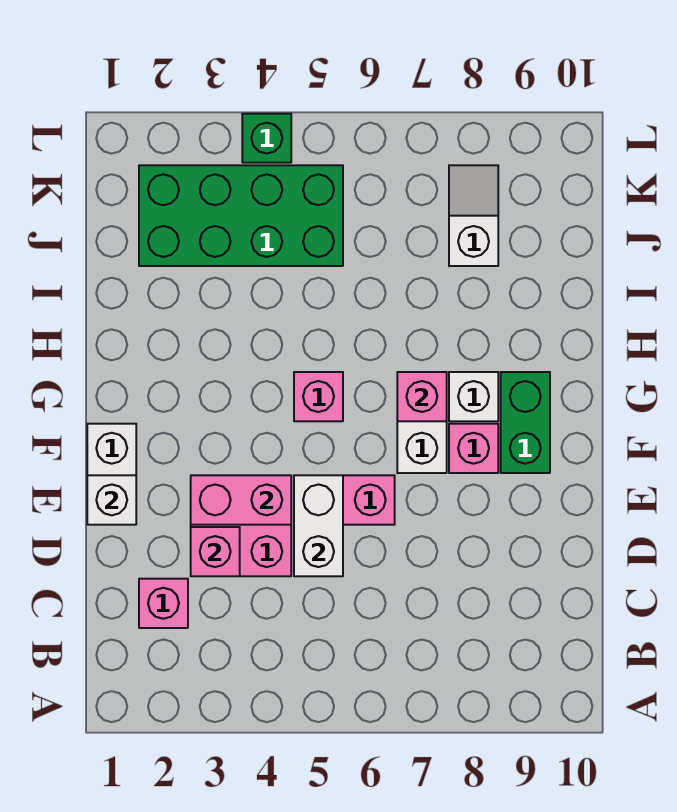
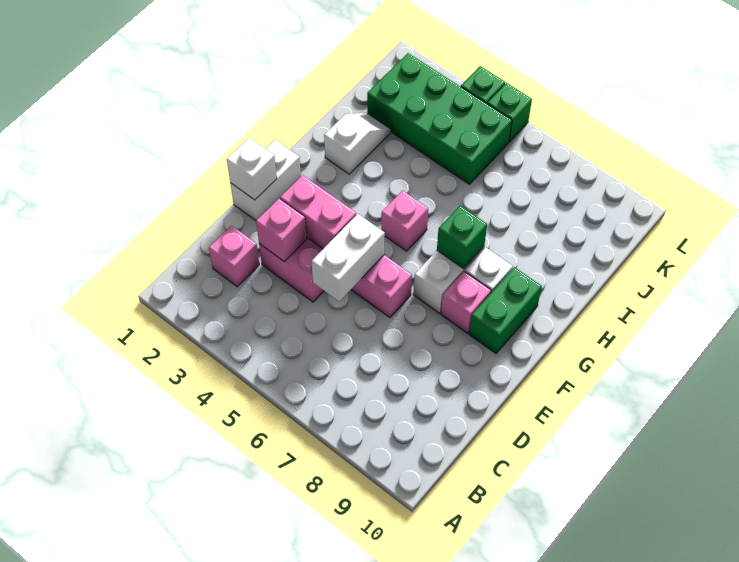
pink 1x1 brick [397,372,447,421] -> green 1x1 brick [437,206,487,268]
white 1x2 slope [449,165,498,266] -> white 1x2 slope moved to [324,113,391,174]
none -> green 1x1 brick [487,83,532,142]

